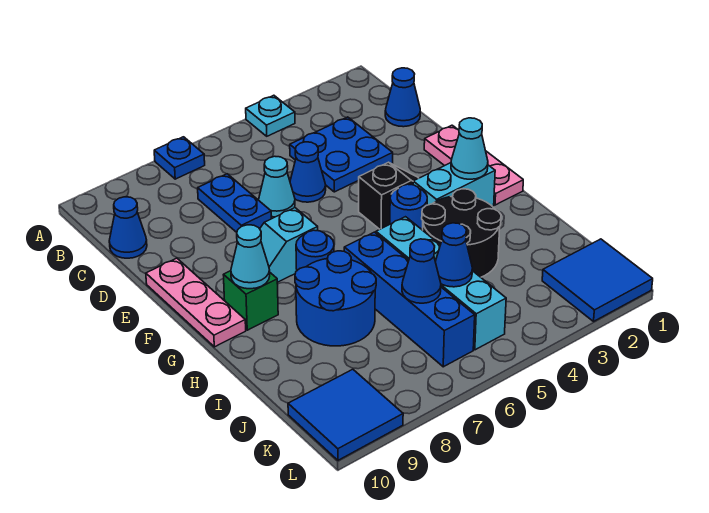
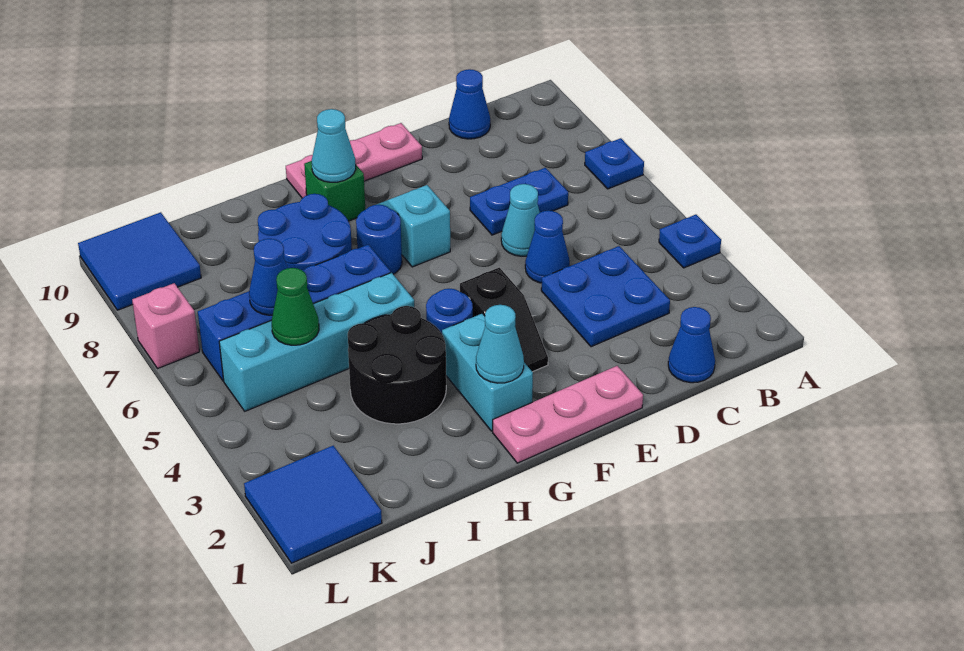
cyan 1x1 plate [246,95,295,136] -> blue 1x1 plate [659,215,721,268]
blue 1x1 cone [435,223,472,287] -> green 1x1 cone [272,268,319,345]
none -> pink 1x1 brick [132,283,199,369]

